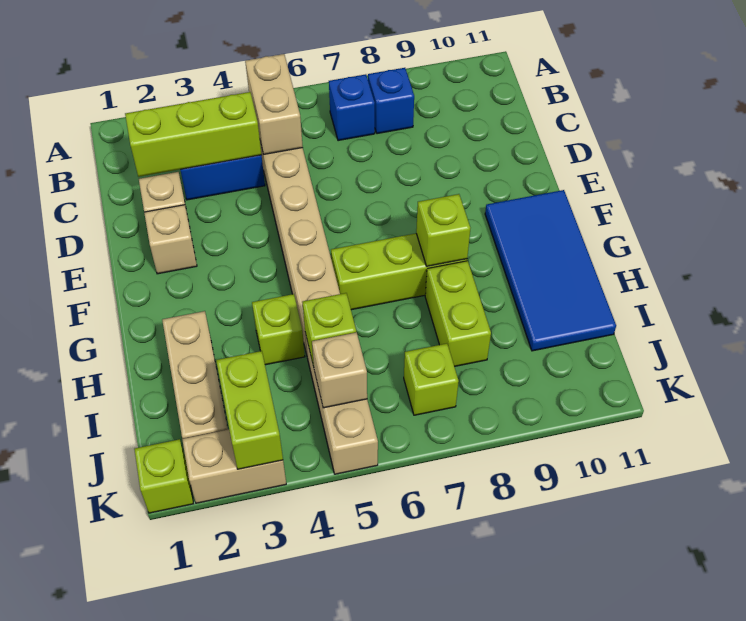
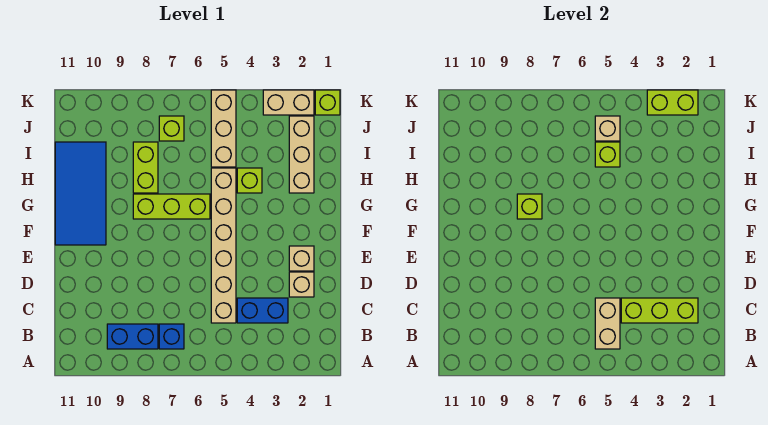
blue 1x1 brick [368,68,414,134] -> blue 1x2 brick [107,324,158,349]
lime 1x2 brick [216,351,283,469] -> lime 1x2 brick turned to [647,90,698,115]

